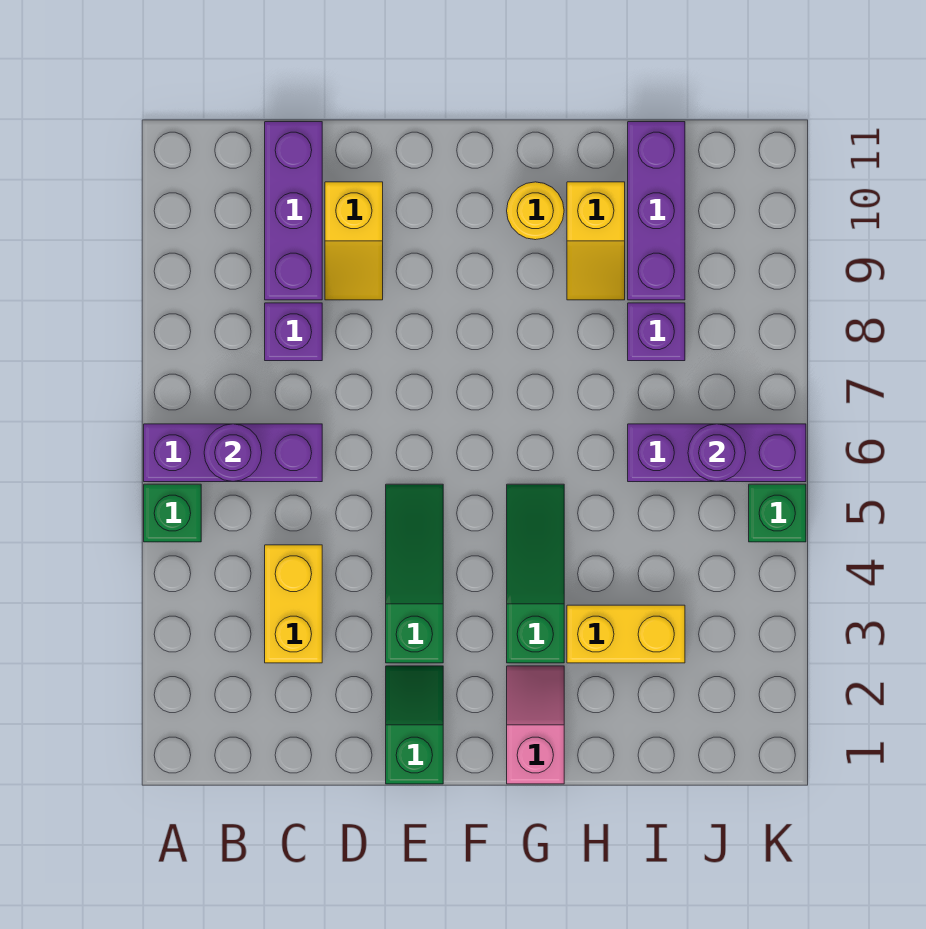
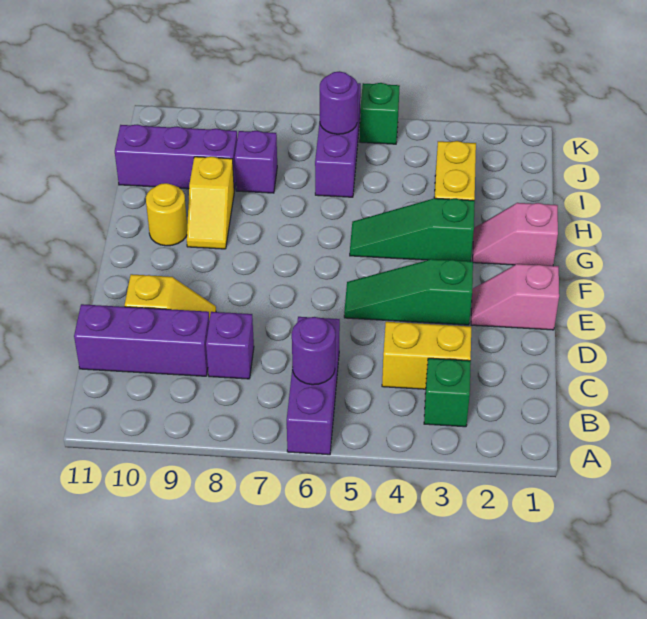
green 1x1 brick [144,484,201,542] -> green 1x1 brick moved to [424,358,471,427]
green 1x2 slope [386,666,443,784] -> pink 1x2 slope [471,264,559,330]
yellow 1x2 slope [567,182,625,300] -> yellow 1x2 slope turned to [187,156,234,249]

